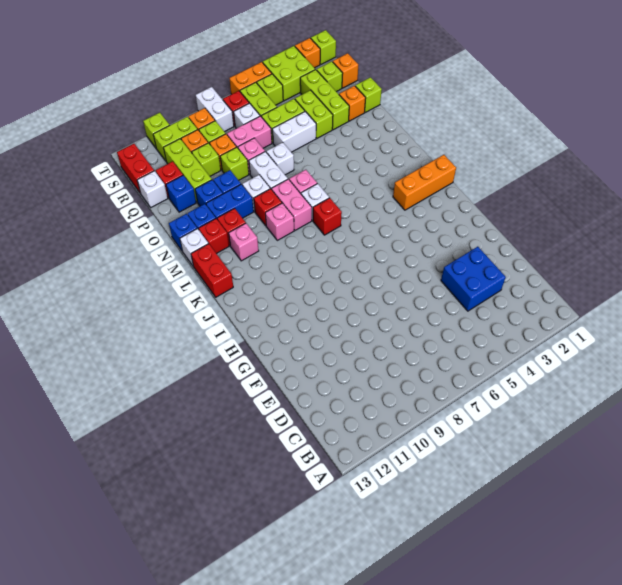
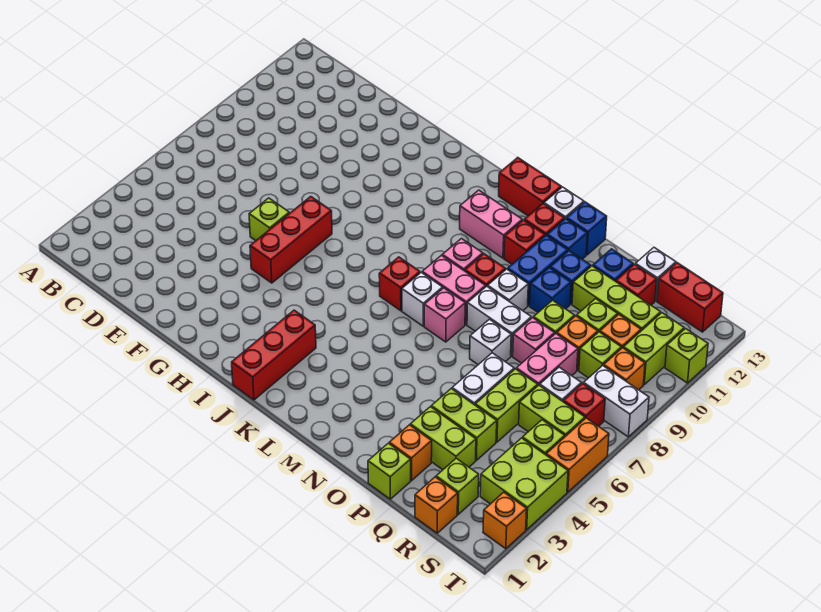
blue 2x2 brick [441,247,506,311] -> none
none -> red 1x3 brick [250,197,332,283]
orange 1x3 brick [393,155,456,210] -> red 1x3 brick [232,310,316,400]
pink 1x1 brick [229,223,259,261] -> pink 1x2 brick [460,190,522,258]
lime 1x3 brick [300,69,349,130] -> lime 1x2 brick [410,407,476,470]
lime 1x1 brick [311,30,336,64] -> lime 1x1 brick moved to [249,198,289,241]

